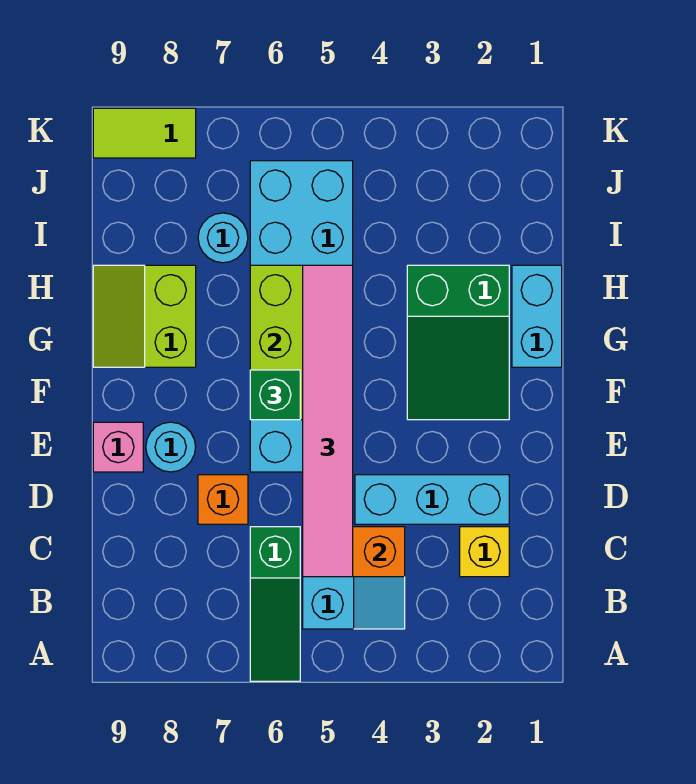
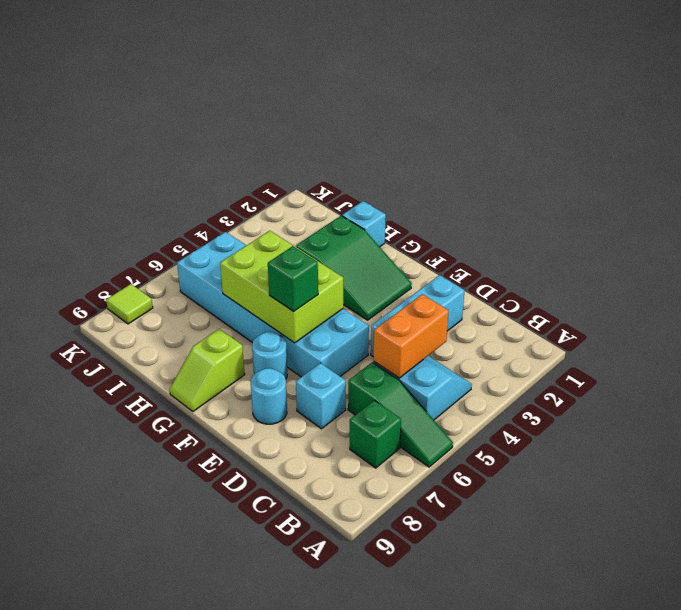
none -> green 1x1 brick [350,400,401,468]
yellow 1x1 brick [460,527,509,577] -> none
pink 1x6 tile [303,265,353,577] -> none
orange 1x1 brick [198,475,248,524] -> cyan 1x1 brick [296,363,346,429]
pink 1x1 brick [93,422,143,472] -> none
cyan 1x2 brick [512,265,562,367] -> cyan 1x1 brick [342,201,386,247]
lime 2x2 slope [93,265,196,367] -> lime 1x2 slope [170,329,245,412]
cyan 1x1 round brick [198,213,248,263] -> cyan 1x1 round brick moved to [252,332,287,379]
lime 1x2 tile [93,108,196,158] -> lime 1x1 tile [106,284,153,324]

